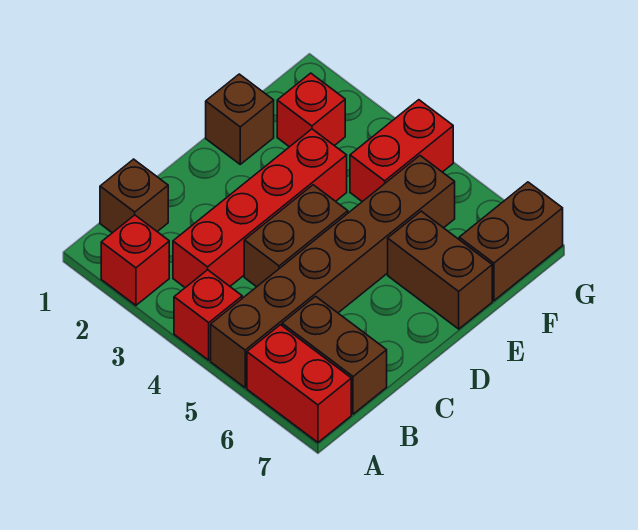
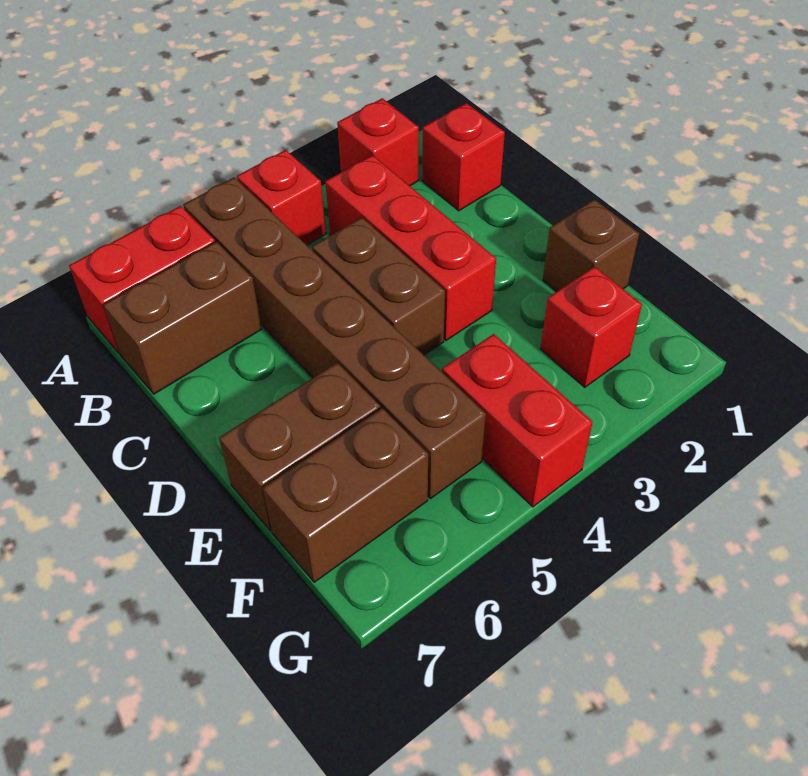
brown 1x1 brick [100,159,168,233] -> red 1x1 brick [422,103,505,211]
red 1x4 brick [173,129,347,288] -> red 1x3 brick [325,155,496,340]
brown 1x2 brick [459,182,563,301] -> brown 1x2 brick turned to [263,408,428,582]

